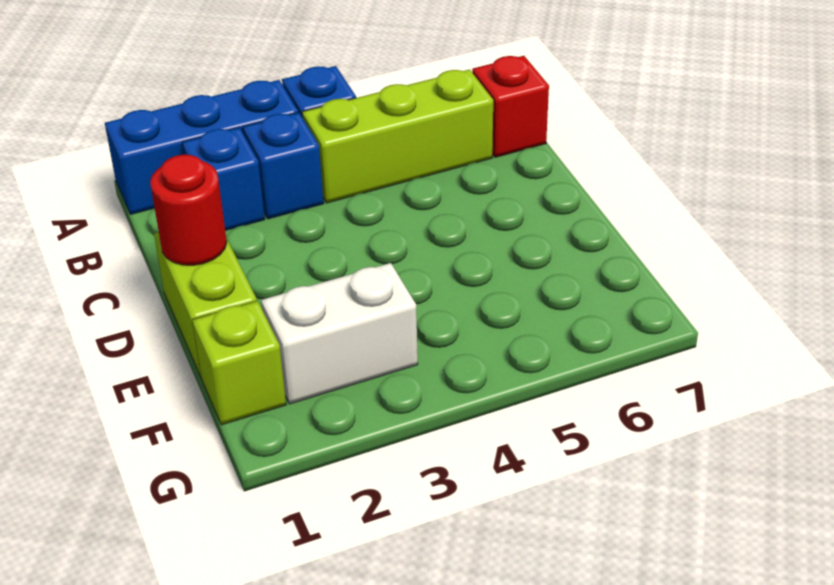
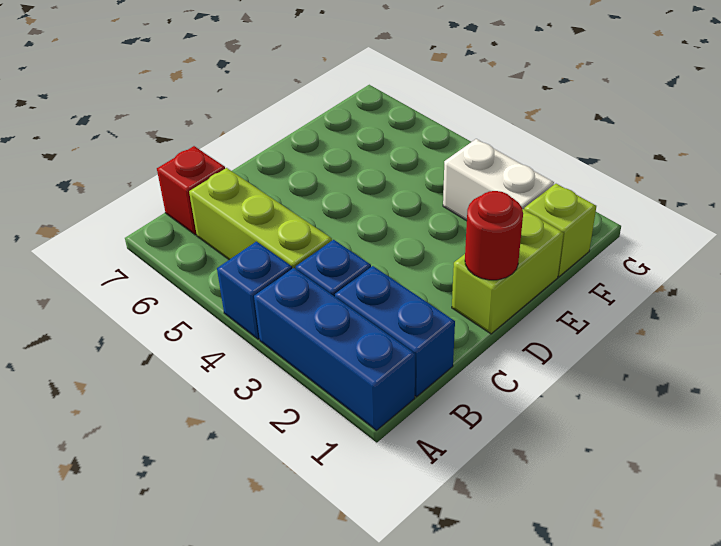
blue 1x1 brick [182,127,265,230] -> blue 1x2 brick [335,266,455,397]

